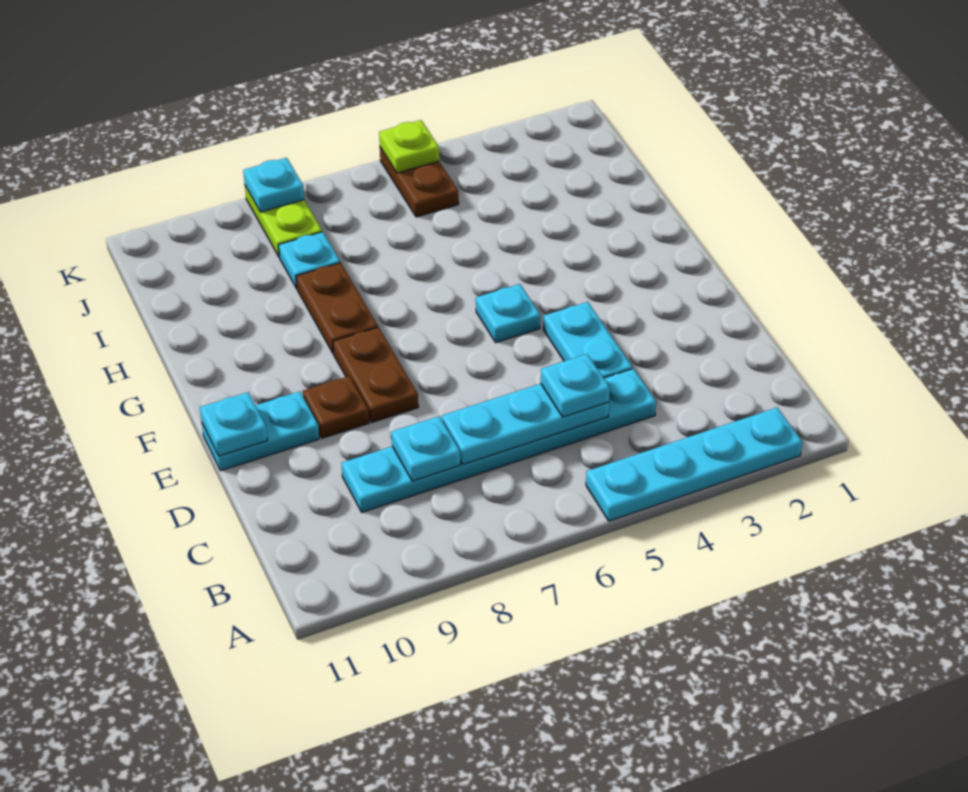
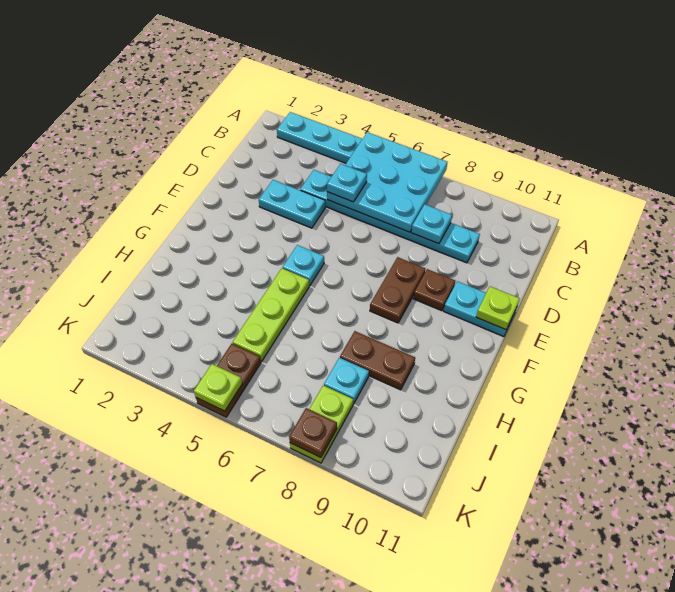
cyan 1x3 plate [442,384,609,464] -> cyan 3x3 plate [327,132,447,232]
cyan 1x2 plate [543,302,632,378] -> cyan 1x2 plate turned to [259,180,325,228]
cyan 1x1 plate [200,392,268,456] -> lime 1x1 plate [476,286,520,330]
none -> lime 1x3 plate [233,268,309,361]
brown 1x2 plate [296,263,378,354] -> brown 1x2 plate turned to [340,331,415,390]
cyan 1x1 plate [243,158,304,212] -> brown 1x1 plate [289,408,337,457]

